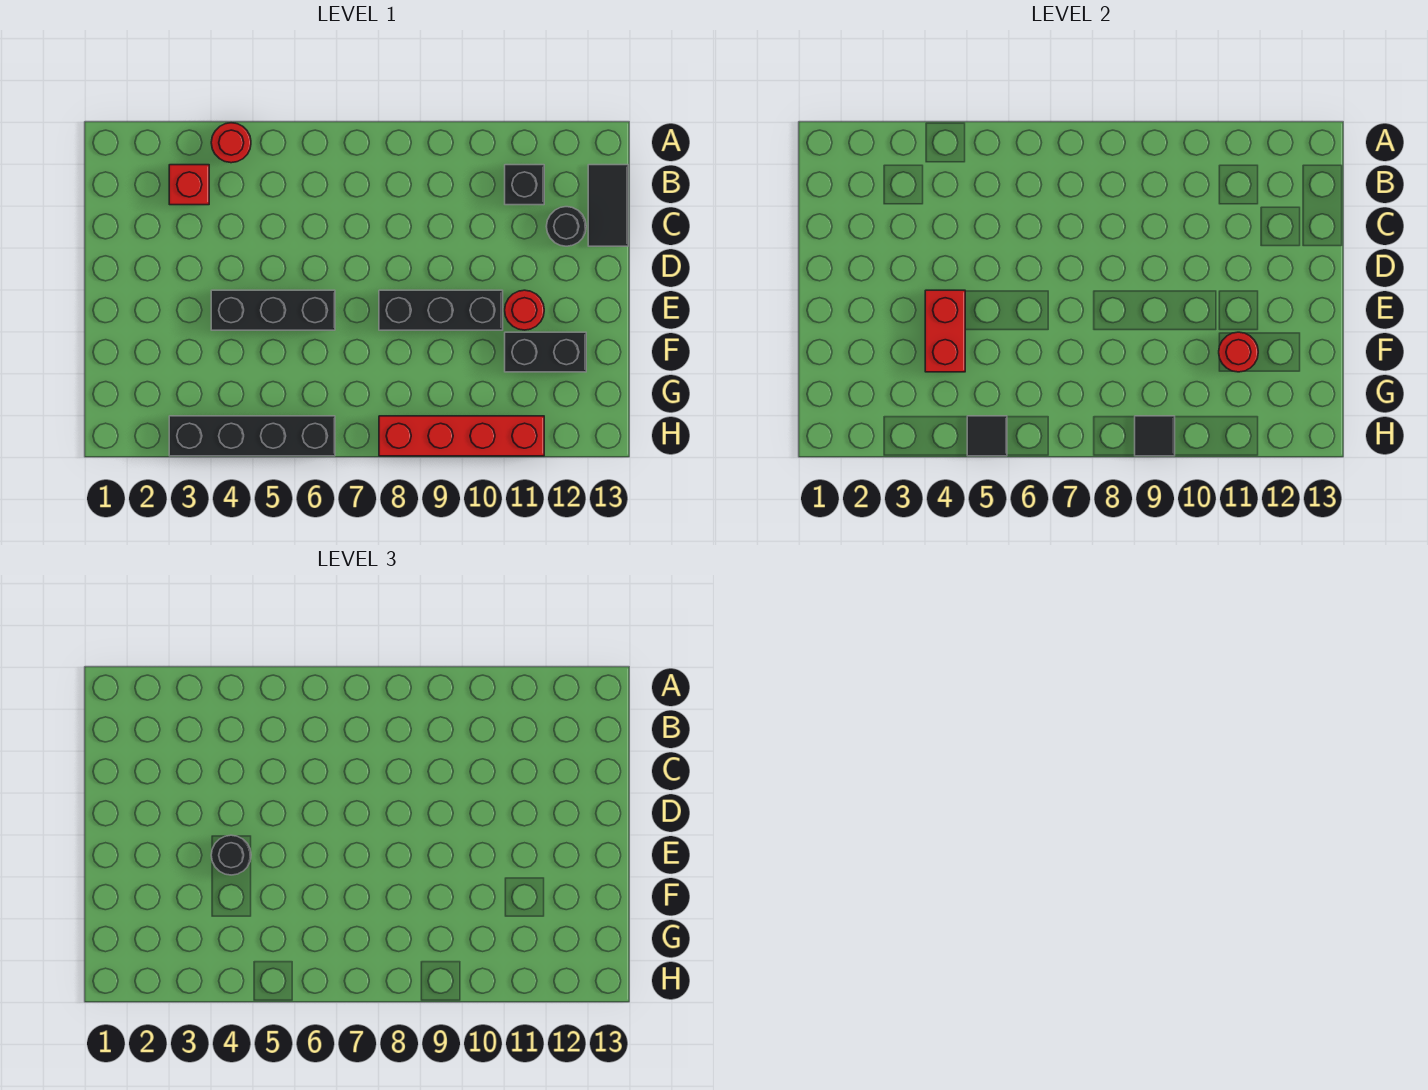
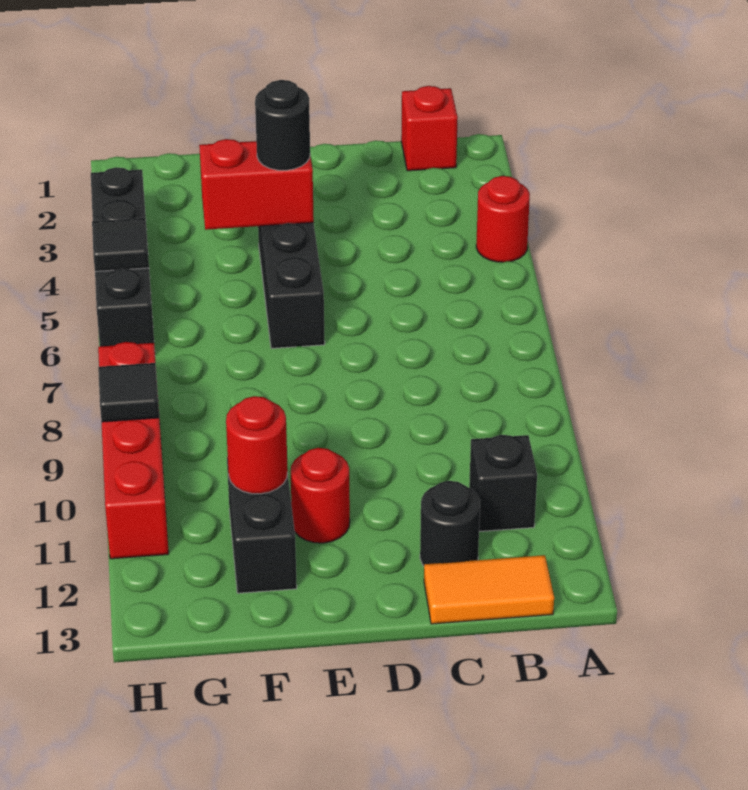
red 1x1 brick [169,165,209,205] -> red 1x1 brick moved to [401,86,458,171]
black 1x2 tile [588,165,628,246] -> orange 1x2 tile [424,555,554,624]
black 1x3 brick [379,290,503,330] -> none

